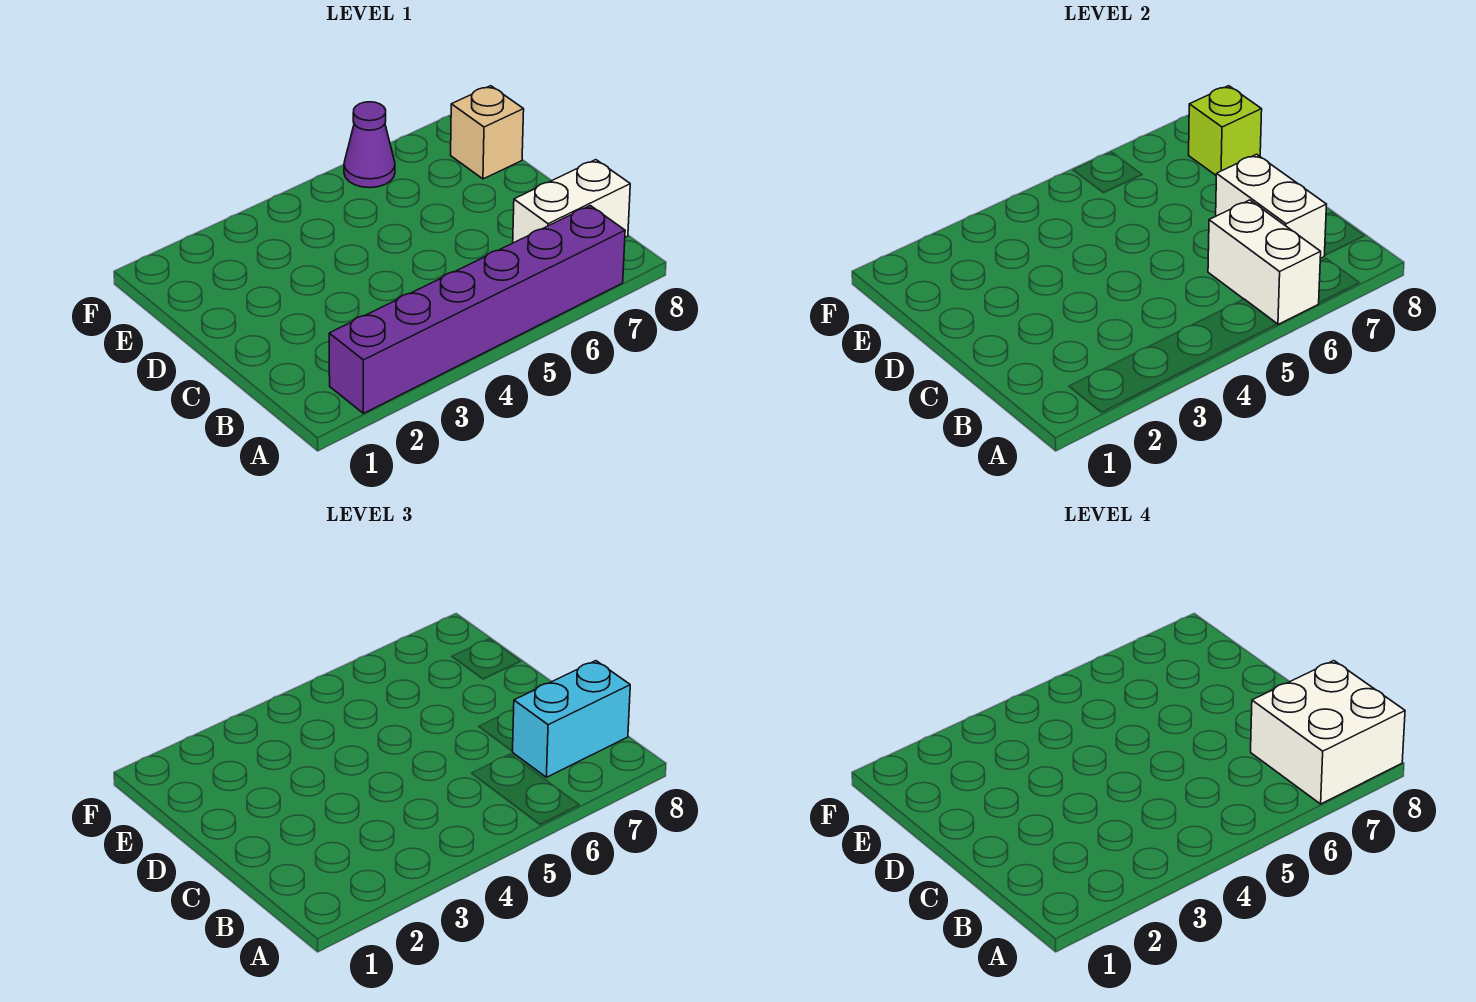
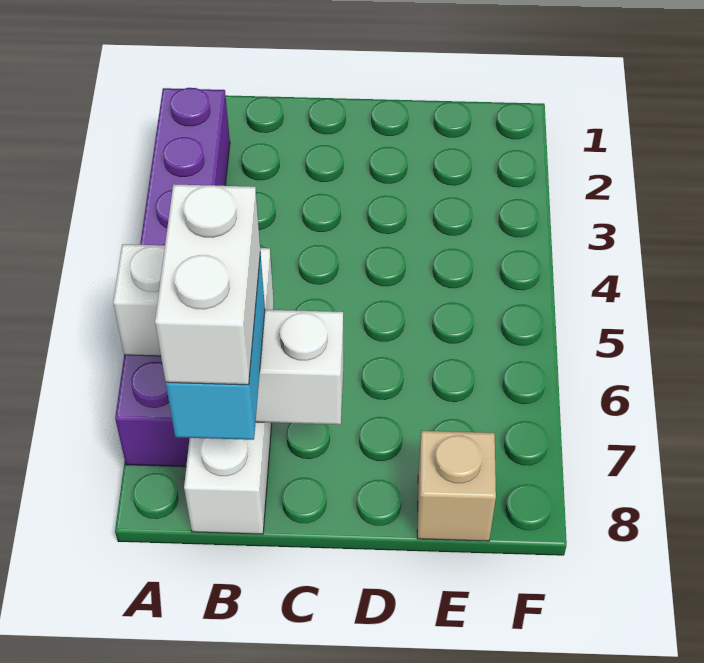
white 2x2 brick [1251,661,1405,804] -> white 1x2 brick [155,184,260,385]
lime 1x1 brick [1189,86,1262,175] -> none
purple 1x1 cone [344,102,395,188] -> none

